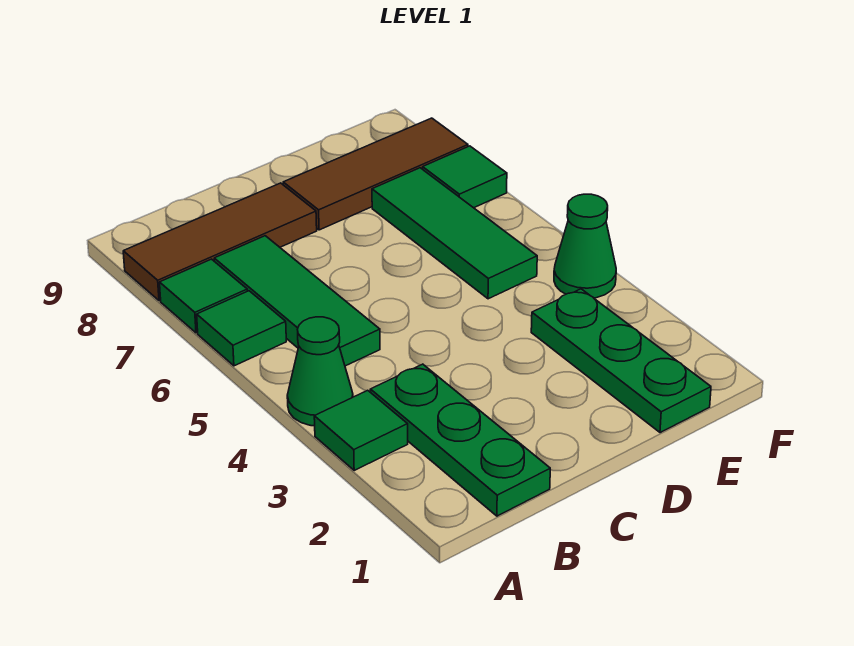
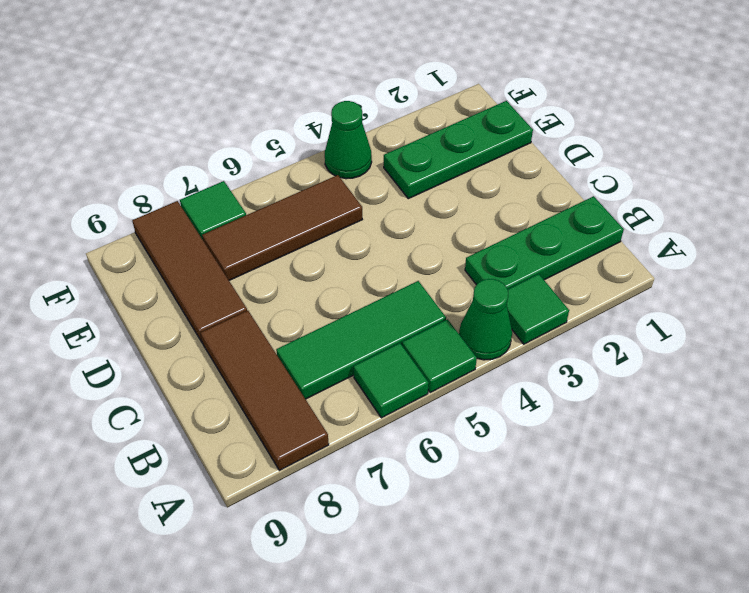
green 1x1 tile [160,259,247,333] -> green 1x1 tile moved to [402,320,477,393]
green 1x3 tile [372,168,537,299] -> brown 1x3 tile [202,175,362,280]

